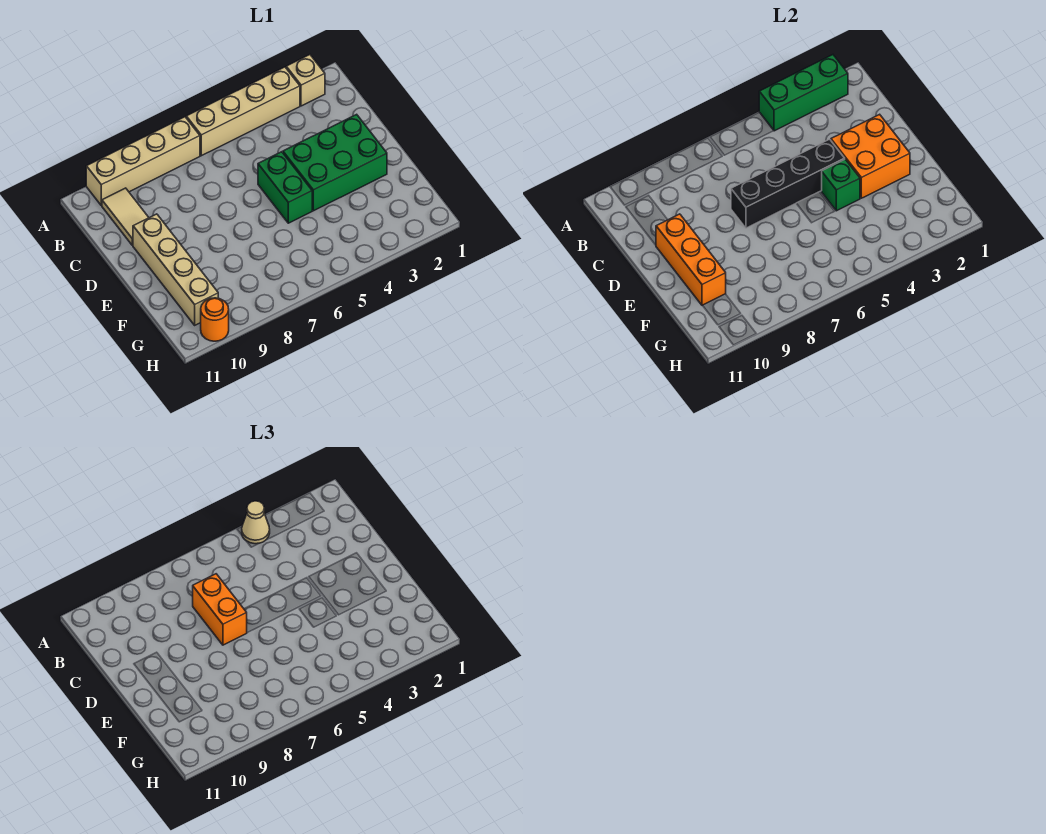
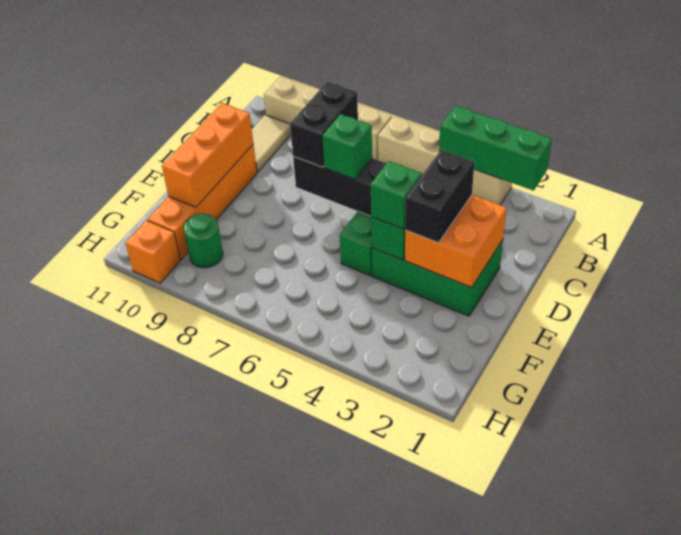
tan 1x1 brick [286,55,325,106] -> none
tan 1x1 cone [242,501,270,544] -> none
orange 1x2 brick [193,574,247,645] -> black 1x2 brick [290,82,358,167]
none -> black 1x2 brick [405,150,474,243]
none -> green 1x1 brick [322,114,372,179]
tan 1x4 brick [133,214,218,325] -> orange 1x4 brick [147,144,257,259]
none -> green 1x1 brick [371,161,422,229]
none -> green 1x1 round brick [184,213,223,268]
orange 1x1 round brick [201,298,229,341] -> orange 1x1 brick [126,220,180,283]

